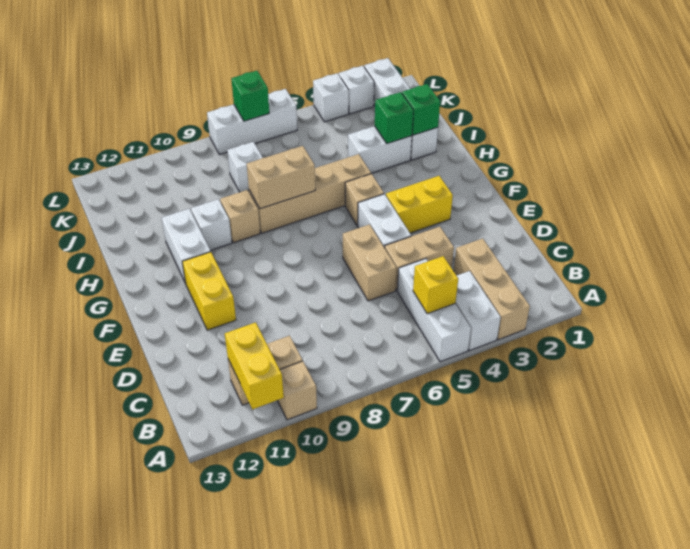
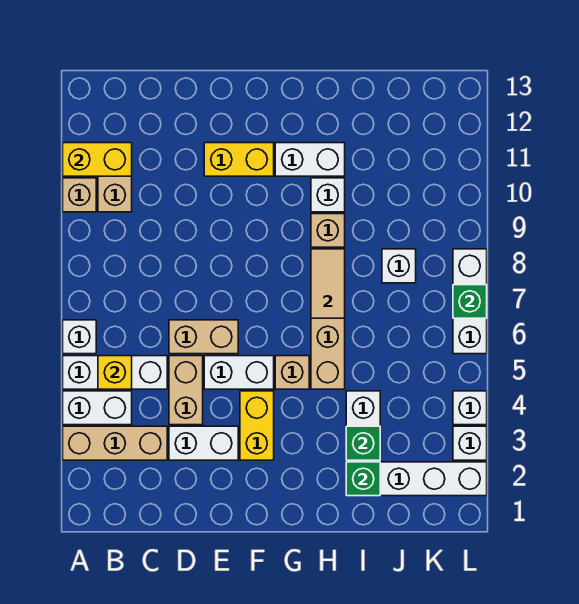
none -> white 1x1 brick [63,320,96,354]
none -> white 1x2 brick [169,426,238,460]
tan 1x2 brick [247,146,315,209] -> tan 1x2 tile [311,249,345,318]

